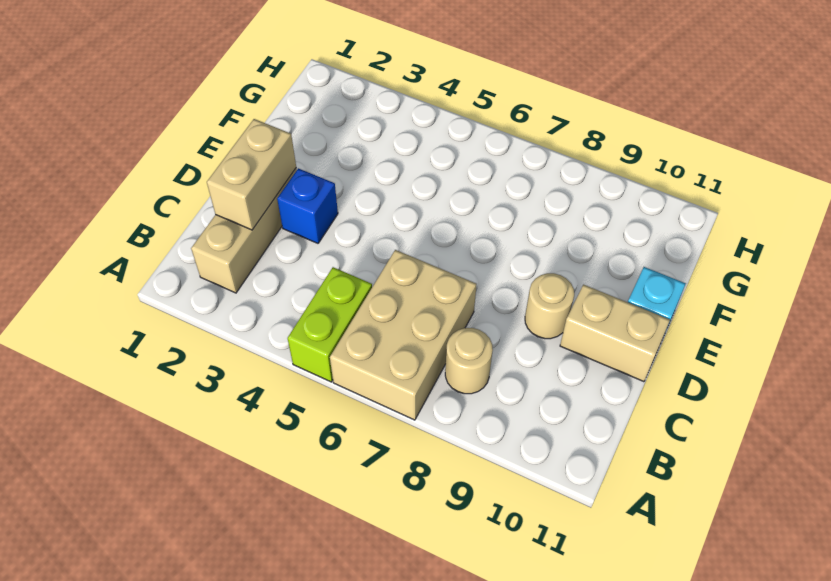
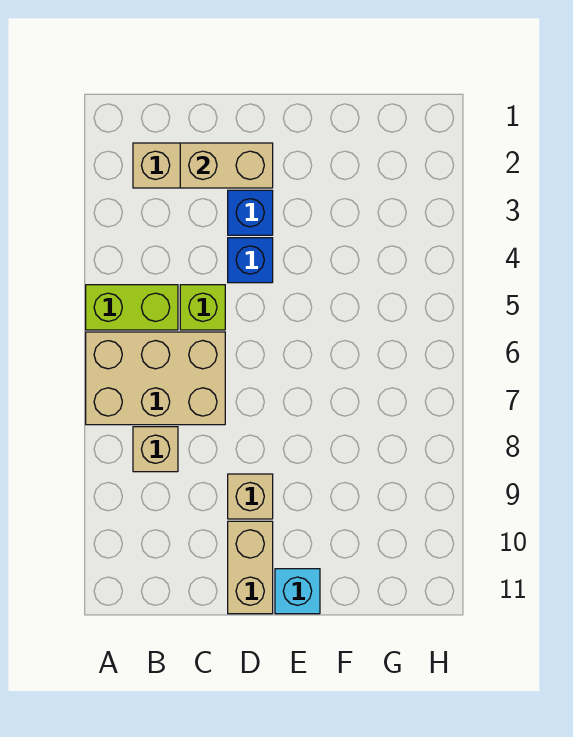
tan 1x1 round brick [445,328,493,394] -> tan 1x1 brick [133,427,178,472]
none -> lime 1x1 brick [180,285,225,330]
none -> blue 1x1 brick [228,238,273,283]
tan 1x1 round brick [525,273,574,339] -> tan 1x1 brick [228,474,273,519]

